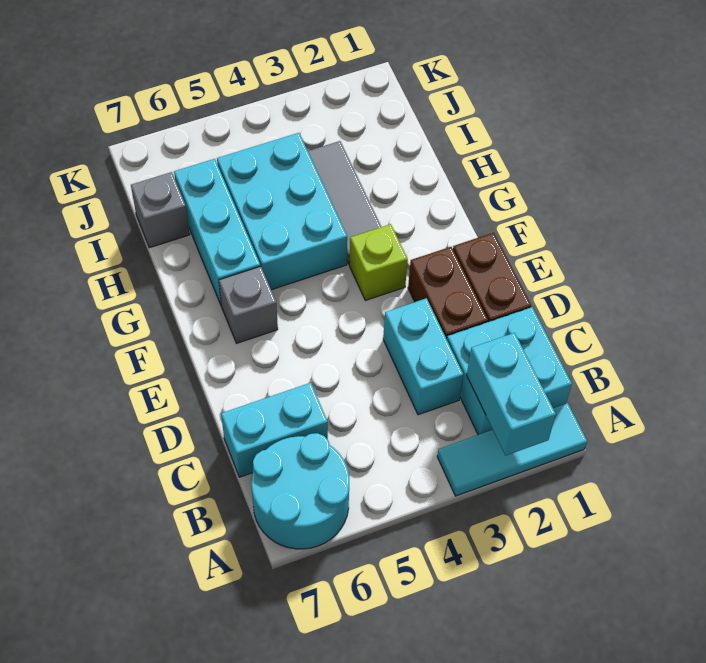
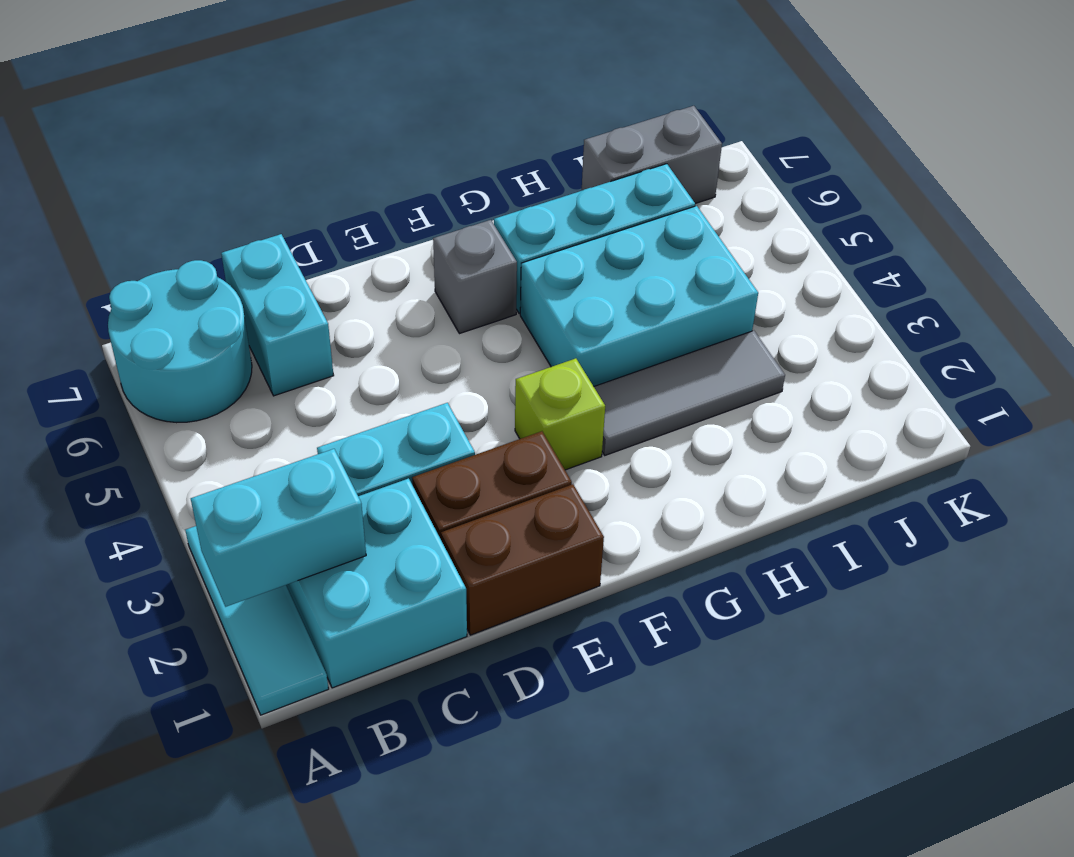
grey 1x1 brick [131,172,190,248] -> grey 1x2 brick [582,106,722,204]

